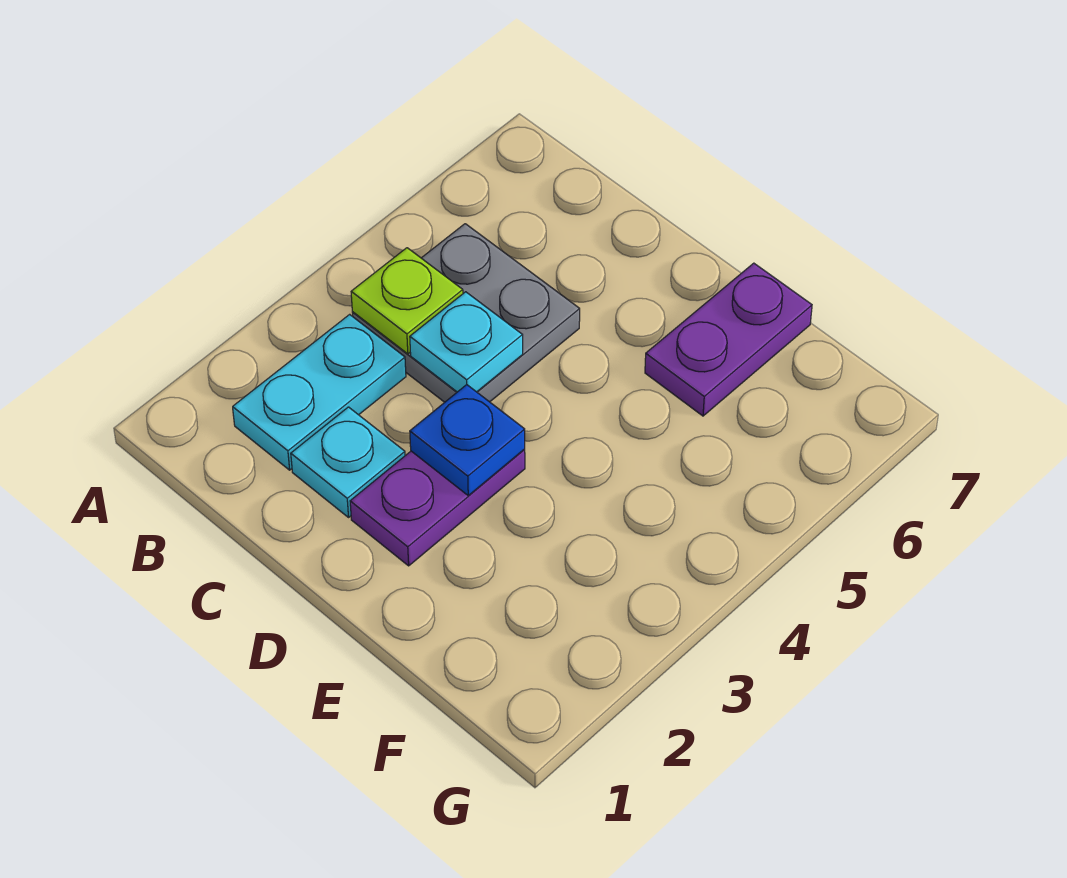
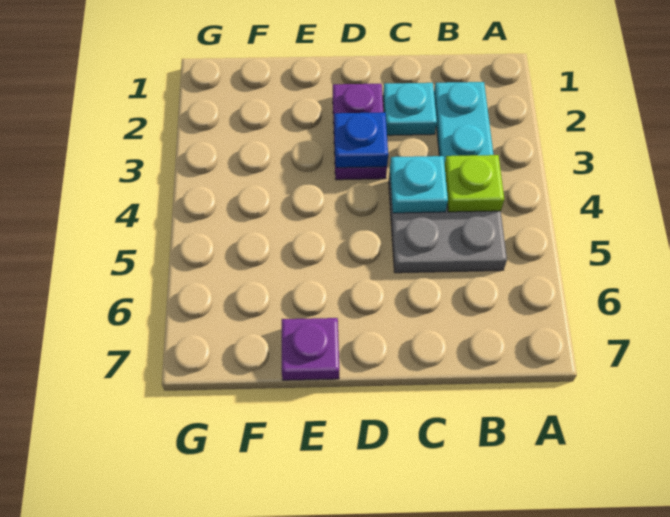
purple 1x2 plate [645,263,812,416] -> purple 1x1 plate [282,318,339,380]

